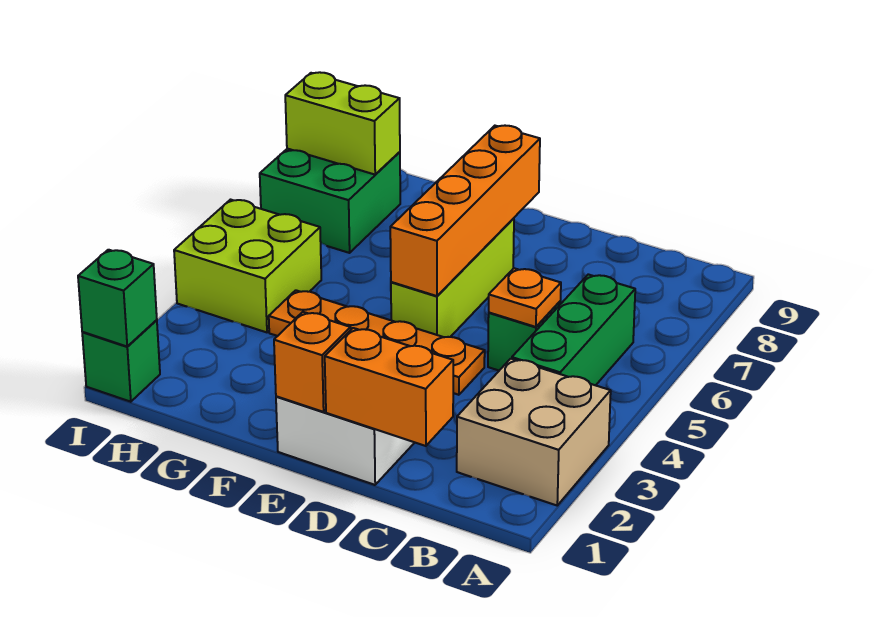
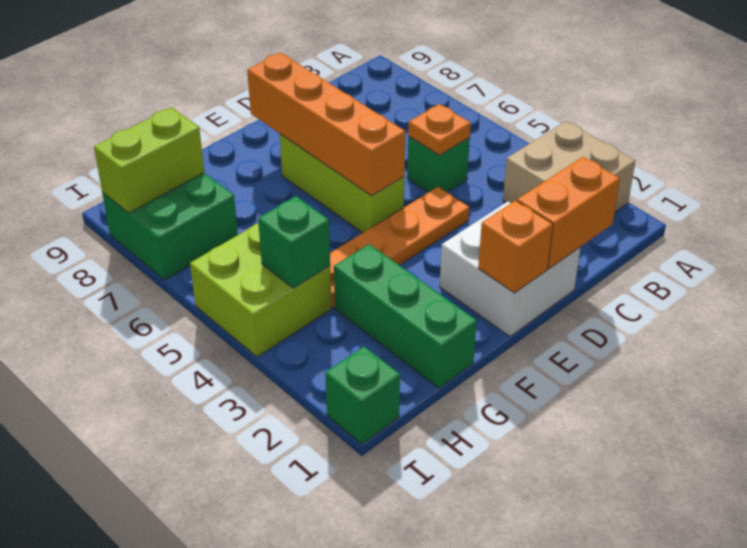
green 1x3 brick [512,274,635,385] -> green 1x3 brick moved to [334,244,477,388]
green 1x1 brick [78,250,157,347] -> green 1x1 brick moved to [258,196,330,288]

